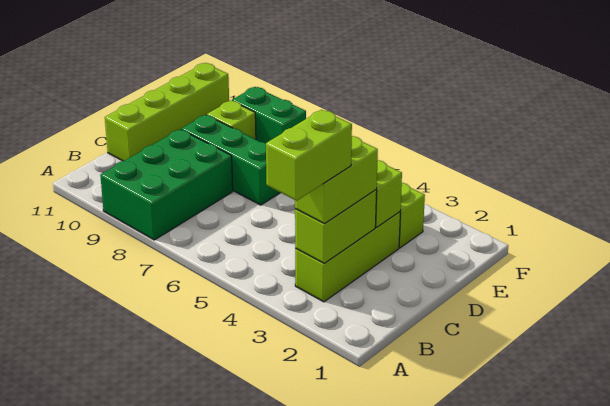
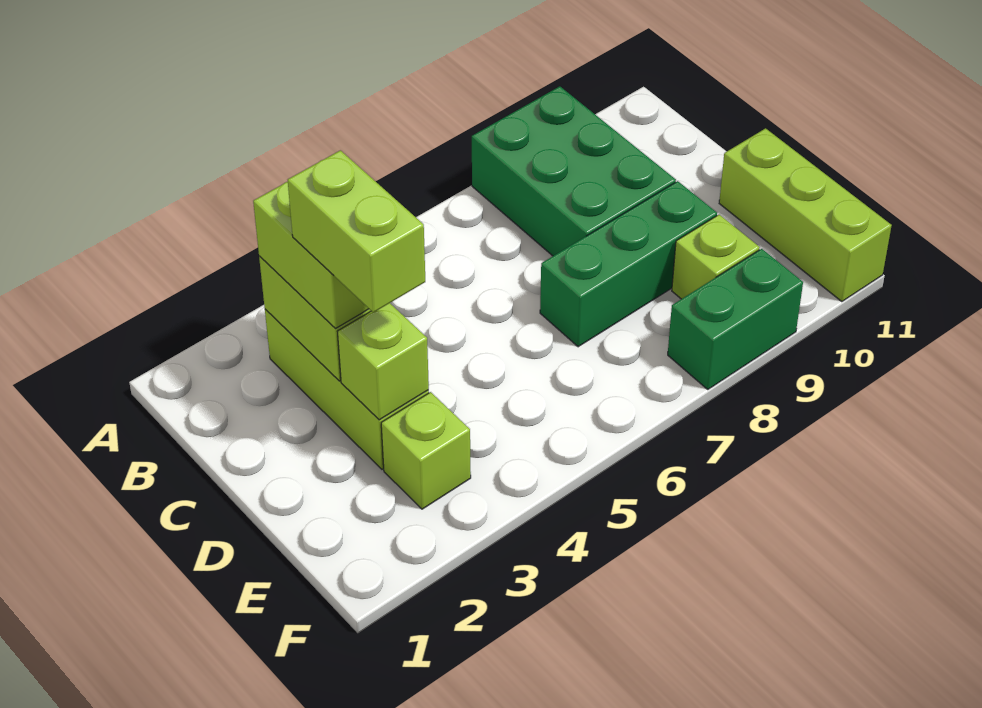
lime 1x2 brick [266,110,352,201] -> lime 1x2 brick moved to [288,150,425,312]
lime 1x4 brick [105,63,229,161] -> lime 1x3 brick [719,128,892,302]

